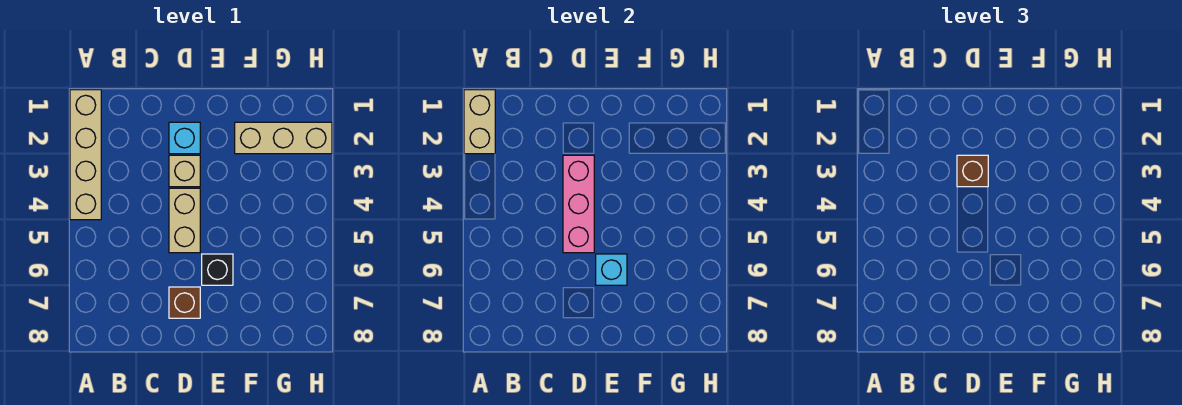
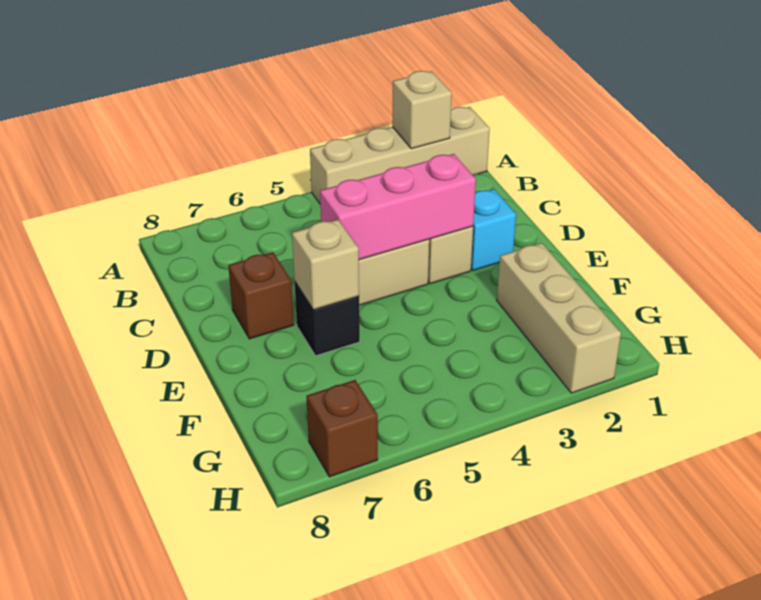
tan 1x2 brick [464,90,495,154] -> tan 1x1 brick [392,71,452,149]
brown 1x1 brick [957,155,988,187] -> brown 1x1 brick moved to [306,380,378,477]
cyan 1x1 brick [596,254,627,285] -> tan 1x1 brick [292,220,359,310]

